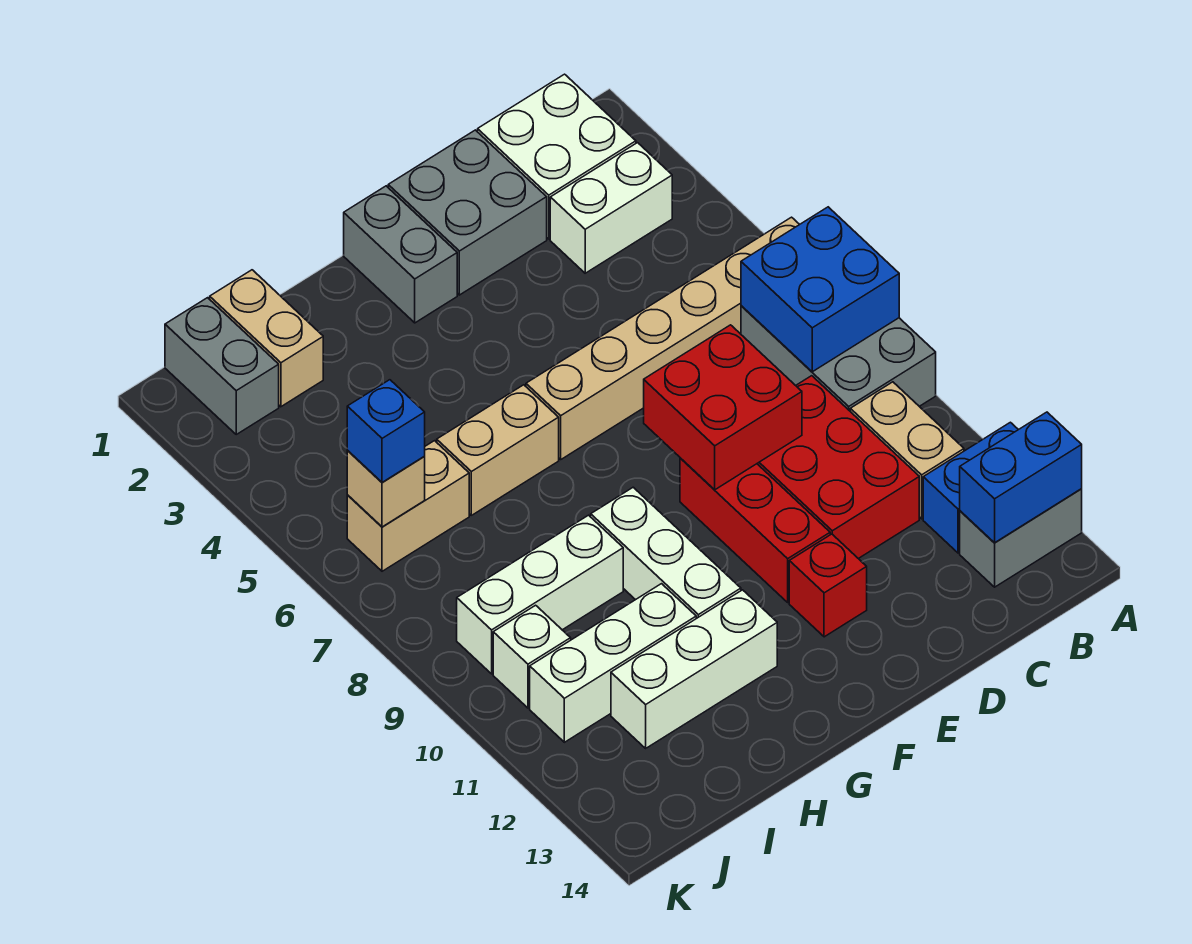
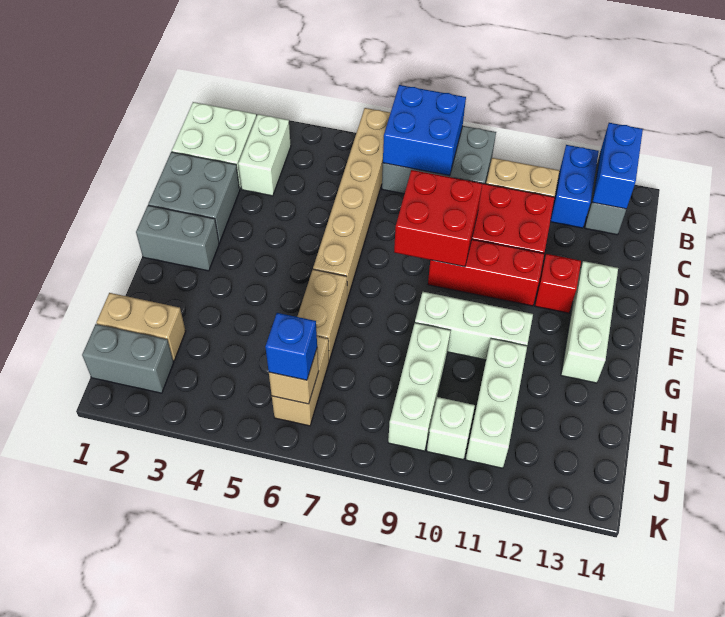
white 1x3 brick [611,590,777,748] -> white 1x3 brick moved to [561,261,618,383]

